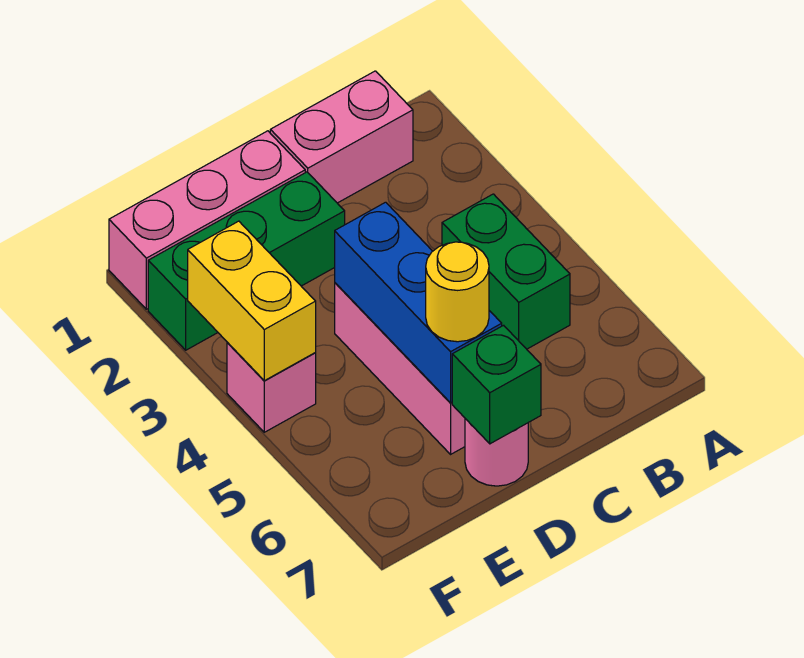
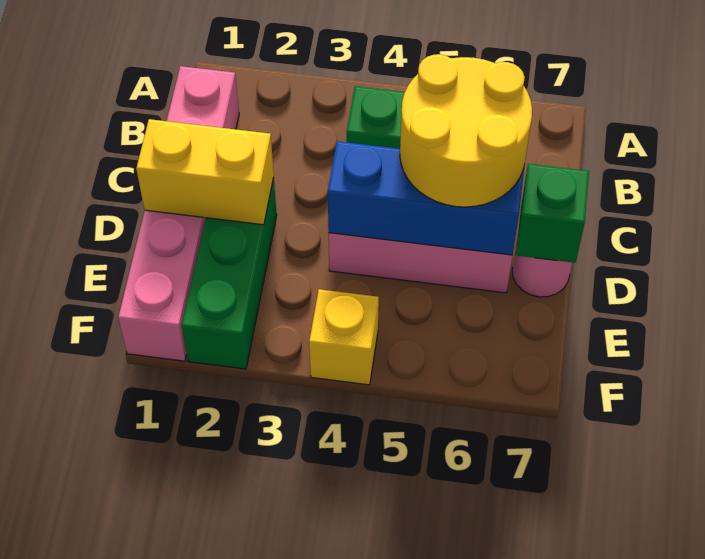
yellow 1x1 round brick [426,242,489,342] -> yellow 2x2 round brick [400,54,532,207]
yellow 1x2 brick [188,221,316,381] -> yellow 1x2 brick moved to [136,119,274,225]
pink 1x1 brick [227,342,316,432] -> yellow 1x1 brick [309,289,379,385]

